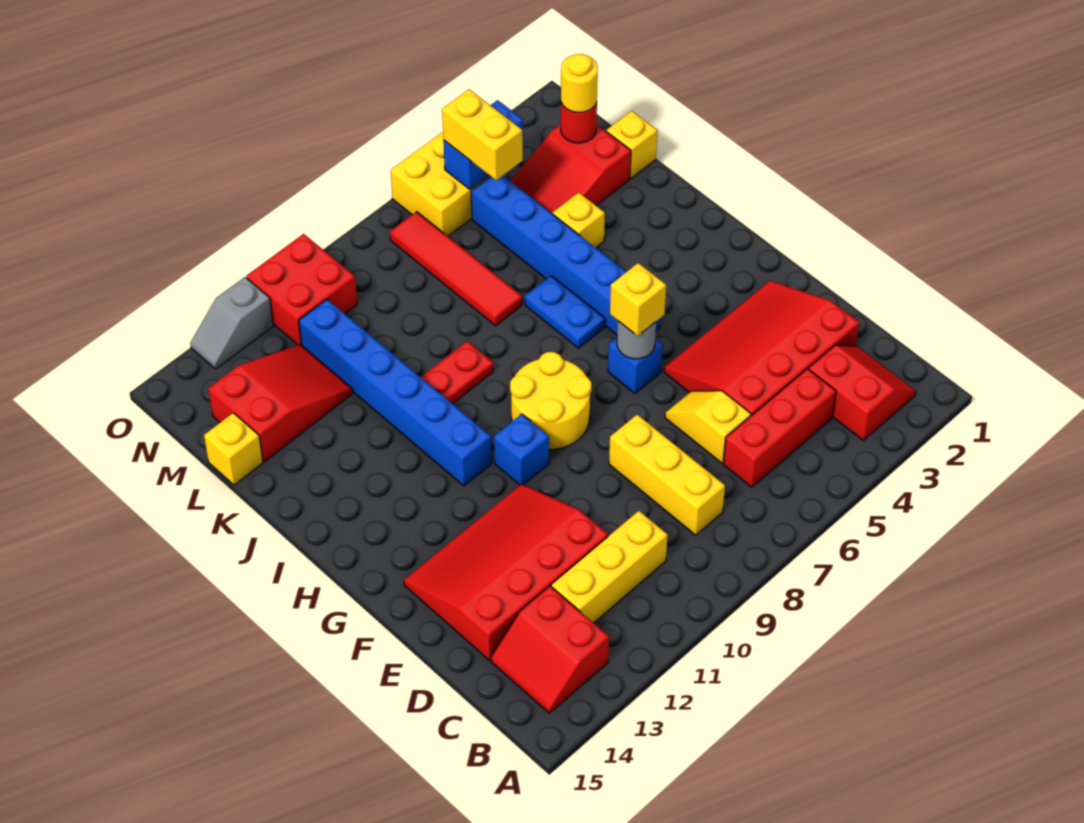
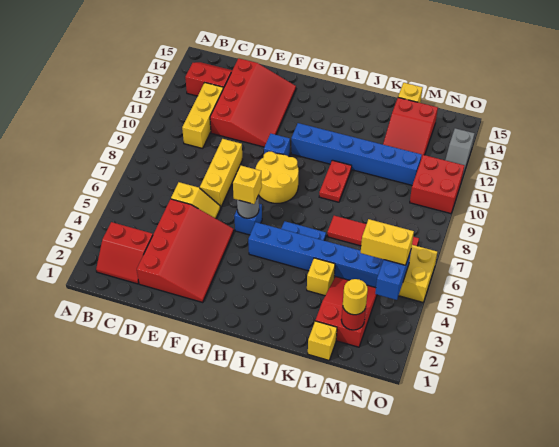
red 1x3 brick [724,369,836,487] -> none
yellow 1x3 brick [609,415,725,535] -> yellow 1x3 brick turned to [200,139,243,208]
grey 1x2 slope [190,277,273,369] -> grey 1x2 slope turned to [446,128,475,178]

